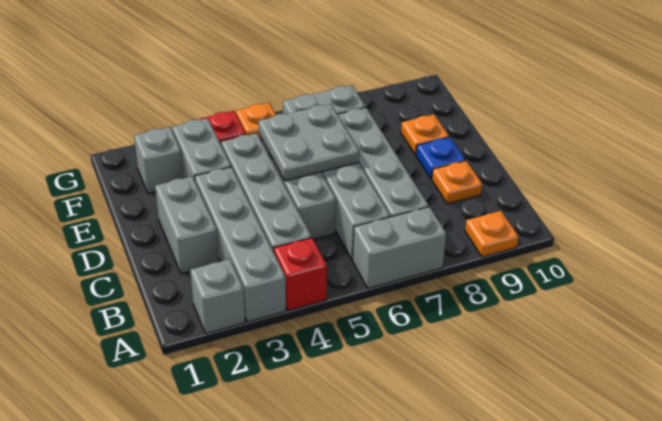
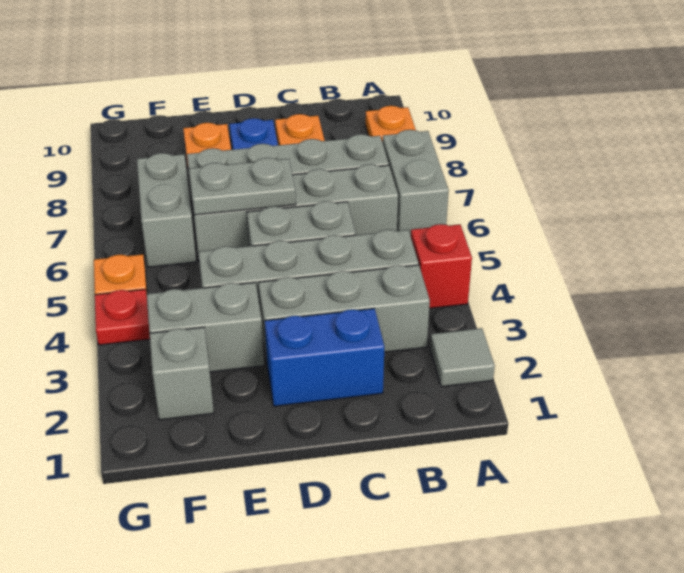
grey 1x1 brick [190,259,245,333] -> grey 1x1 tile [430,328,495,387]
grey 1x4 brick [195,167,286,322] -> grey 1x3 brick [258,265,430,362]
grey 1x2 brick [155,176,219,274] -> blue 1x2 brick [265,308,384,406]
grey 2x2 plate [259,104,359,181] -> grey 1x2 plate [189,158,296,215]

